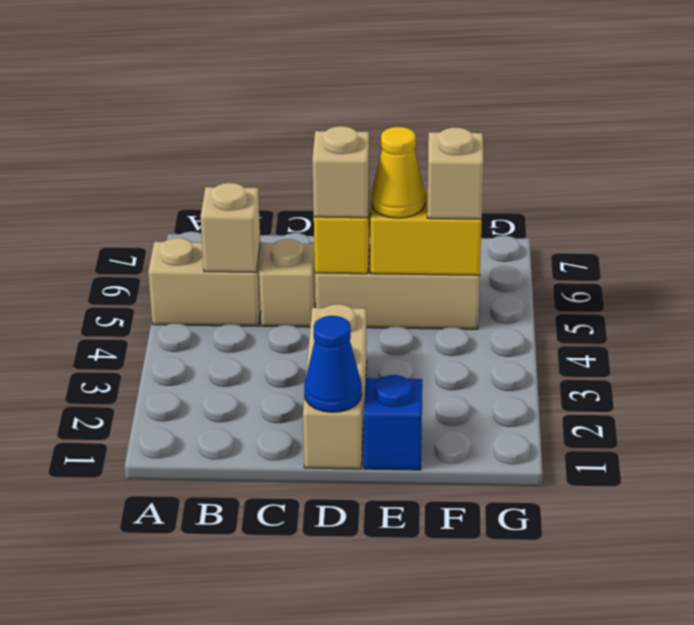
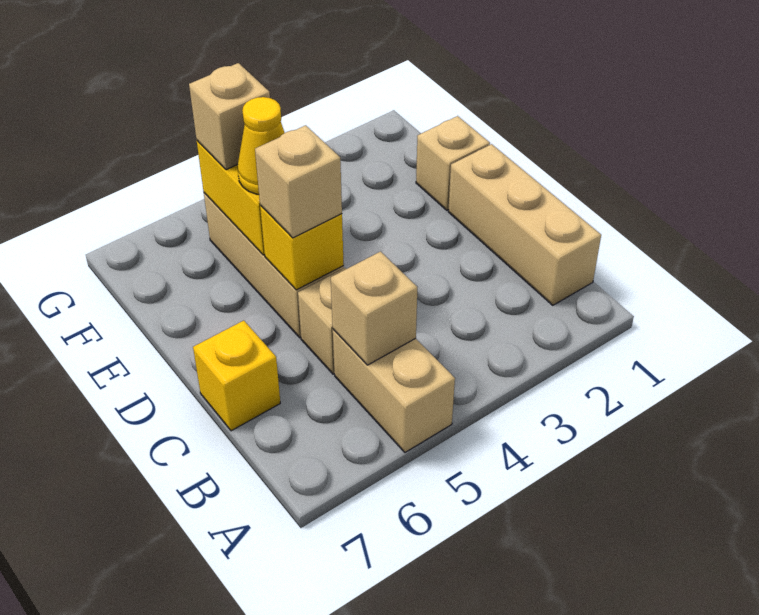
none -> yellow 1x1 brick [193,321,280,431]
tan 1x3 brick [303,304,367,469] -> tan 1x3 brick turned to [448,144,601,305]
blue 1x1 cone [304,316,362,412] -> none
blue 1x1 brick [364,375,422,470] -> tan 1x1 brick [416,116,490,210]

